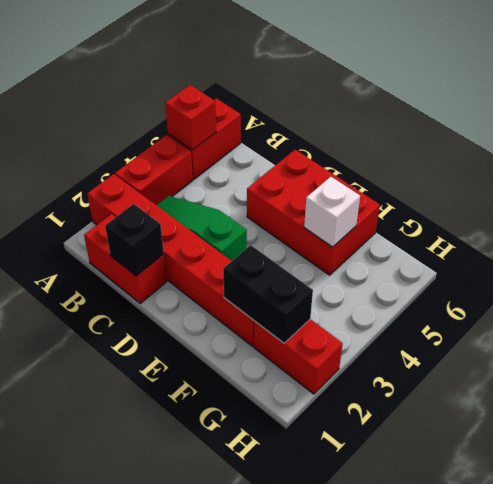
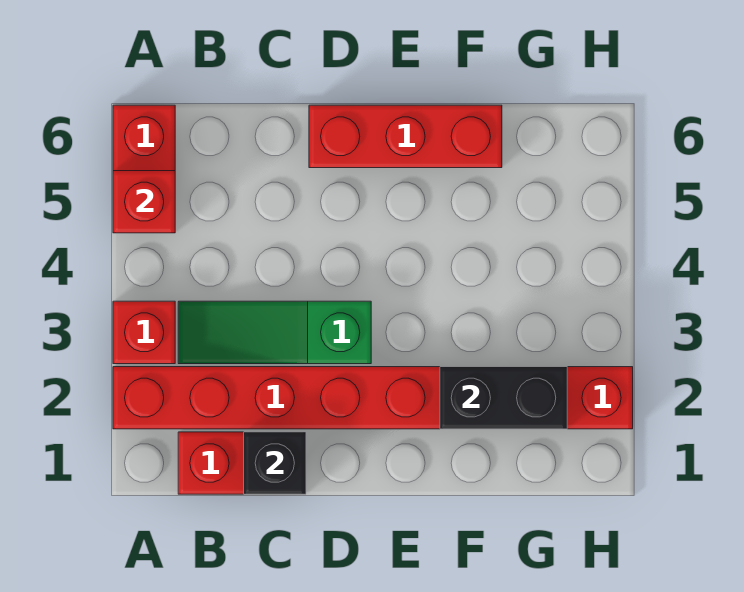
red 1x2 brick [115,135,193,205] -> red 1x1 brick [113,301,175,364]
red 2x3 brick [247,150,380,275] -> red 1x3 brick [309,105,502,168]
white 1x1 brick [304,177,360,247] -> none

